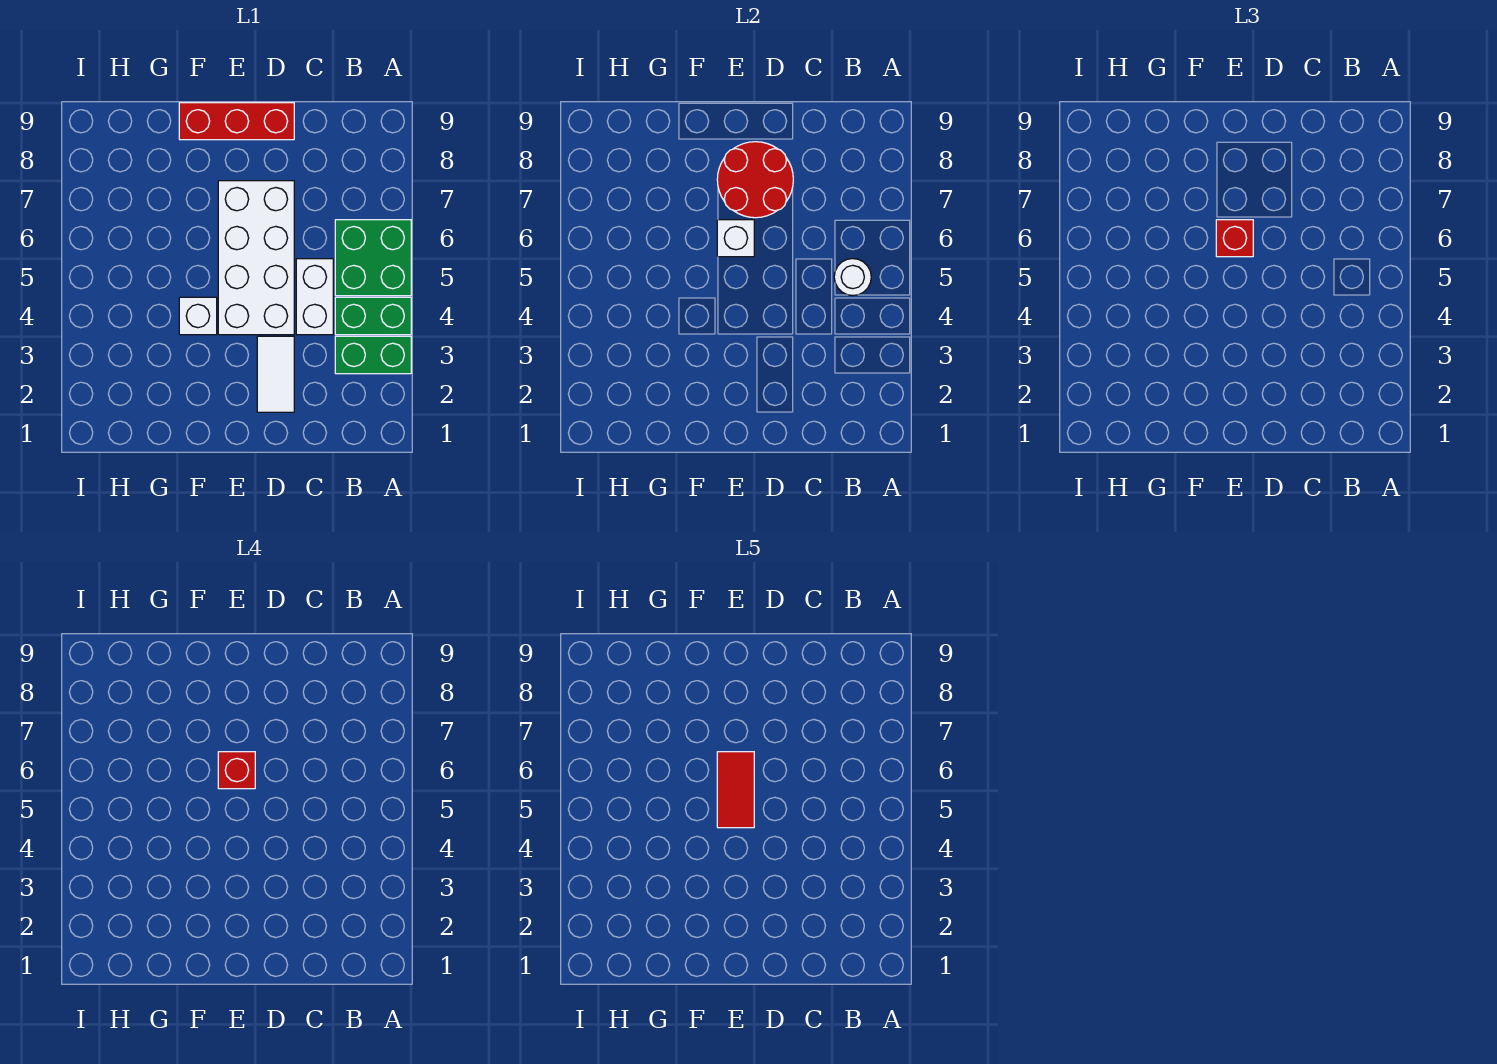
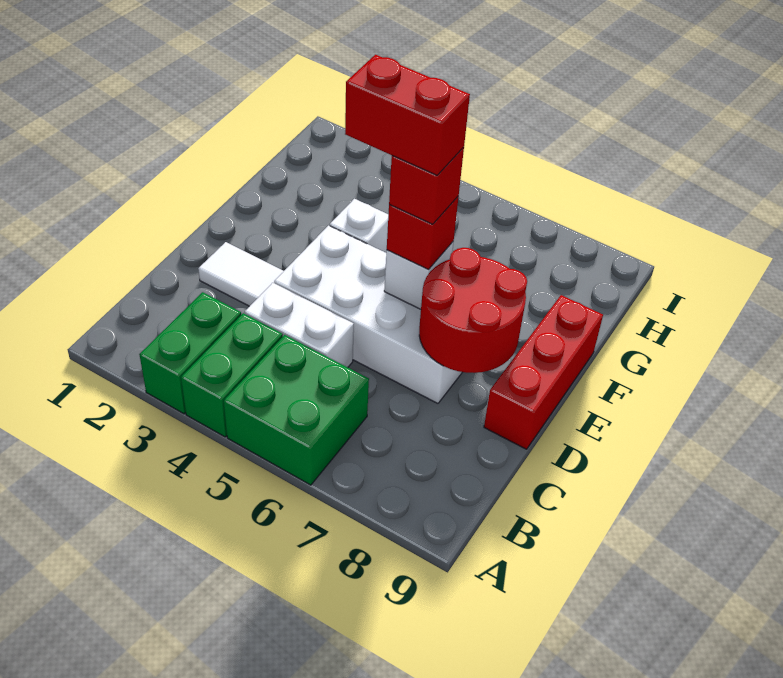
white 1x1 round brick [834,259,871,296] -> none
red 1x2 tile [717,752,754,828] -> red 1x2 brick [345,55,470,175]

